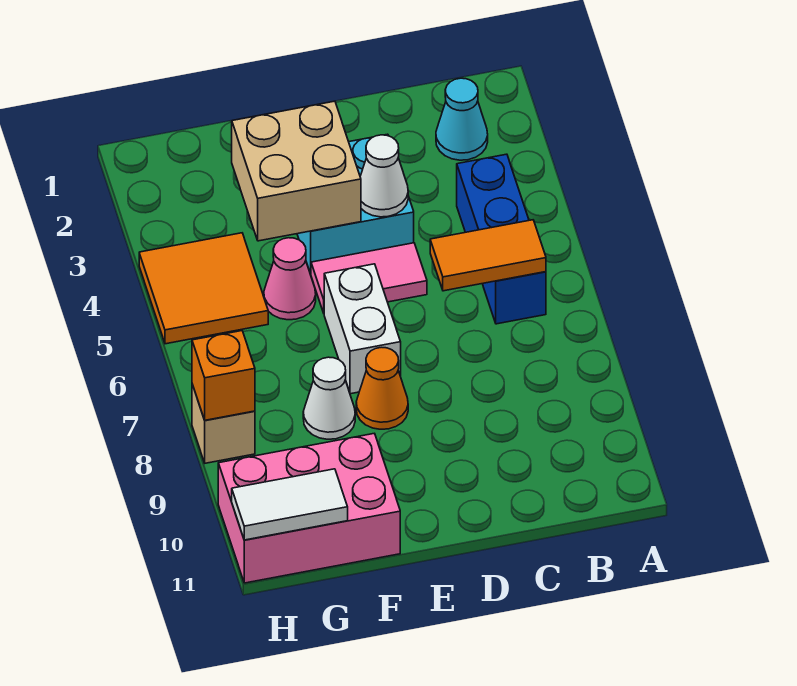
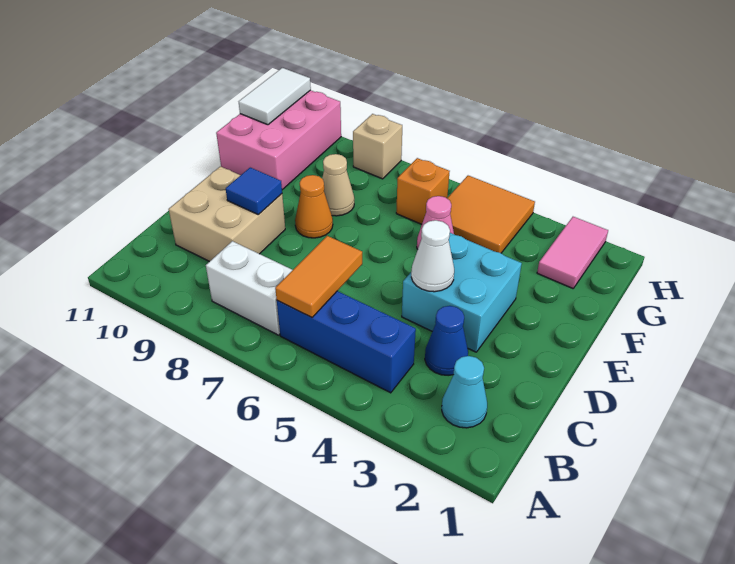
none -> blue 1x1 cone [425,306,468,375]
pink 1x2 tile [311,243,427,313] -> pink 1x2 tile moved to [537,217,608,288]
none -> blue 1x1 tile [226,168,282,215]
tan 2x2 brick [232,101,361,241] -> tan 2x2 brick moved to [169,166,285,262]
white 1x2 brick [324,264,401,394] -> white 1x2 brick moved to [206,241,292,335]
white 1x1 cone [303,357,355,439] -> tan 1x1 cone [322,154,354,216]
orange 1x1 brick [192,331,255,420] -> orange 1x1 brick moved to [396,158,450,224]

